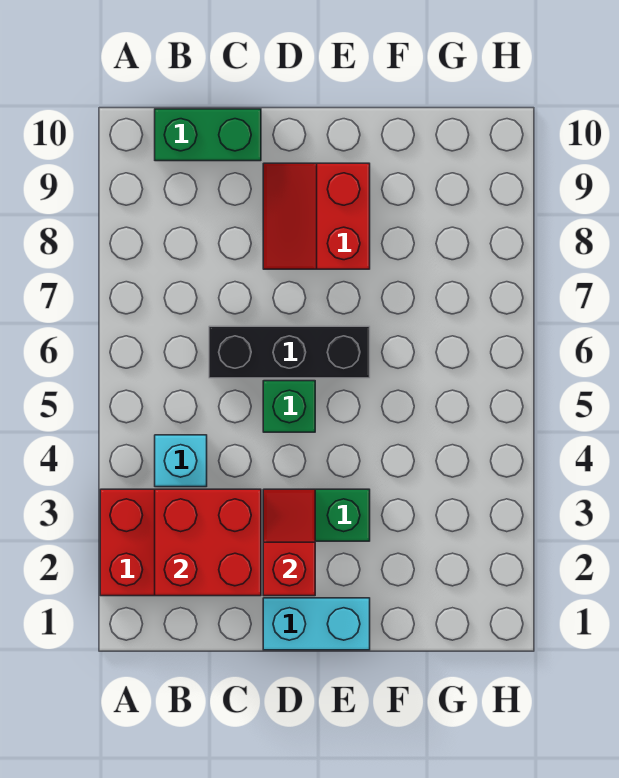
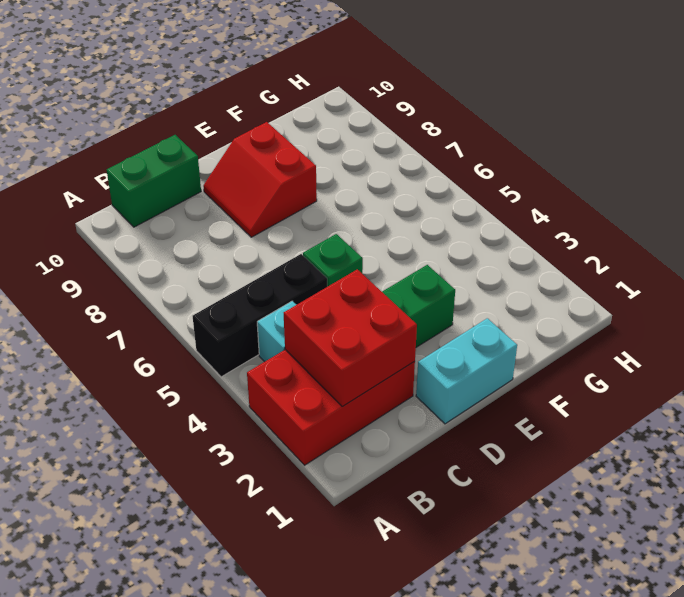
black 1x3 brick [209,326,370,378] -> black 1x3 brick moved to [193,254,327,377]
red 1x2 slope [263,489,315,596] -> none

